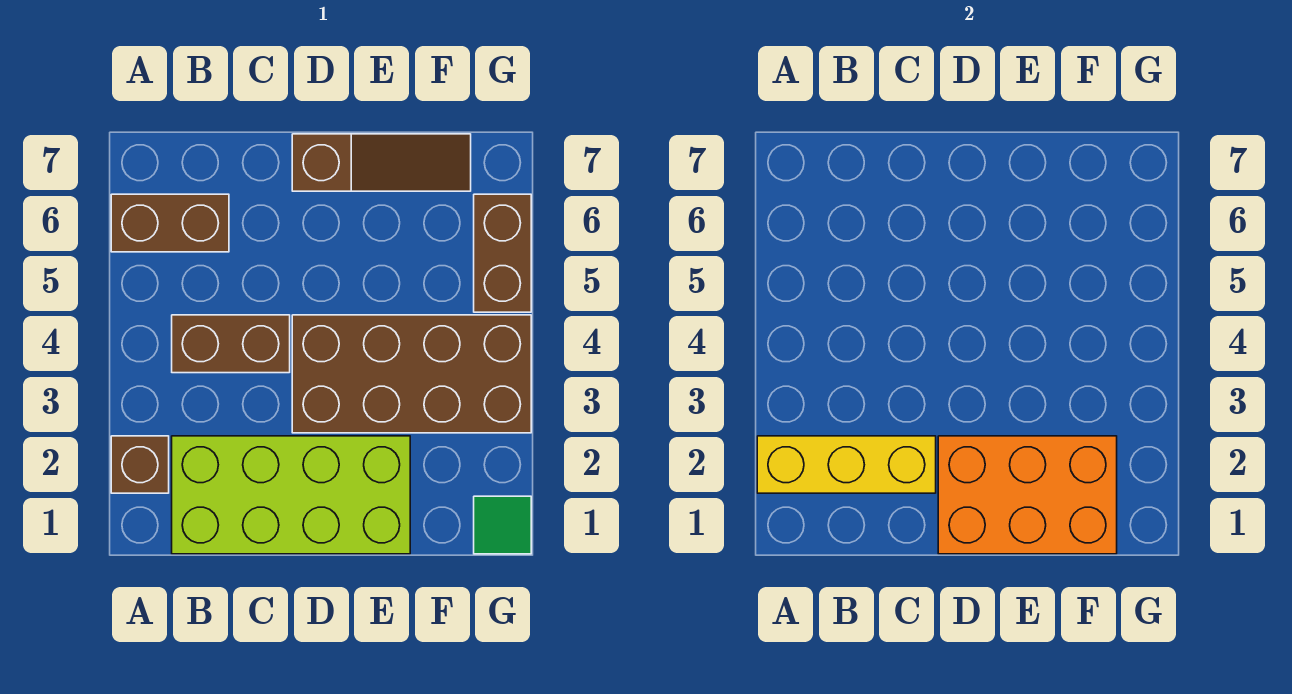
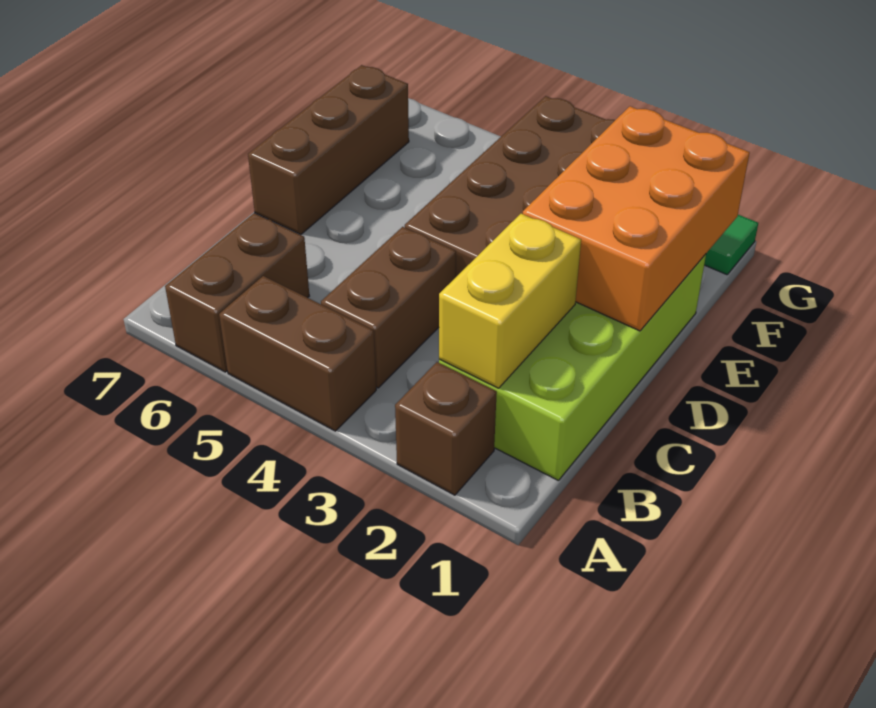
yellow 1x3 brick [757,436,936,493] -> yellow 1x2 brick [439,214,581,388]
brown 1x3 slope [292,134,471,191] -> brown 1x3 brick [248,65,409,235]
brown 1x2 brick [474,194,531,312] -> brown 1x2 brick moved to [219,276,376,431]

